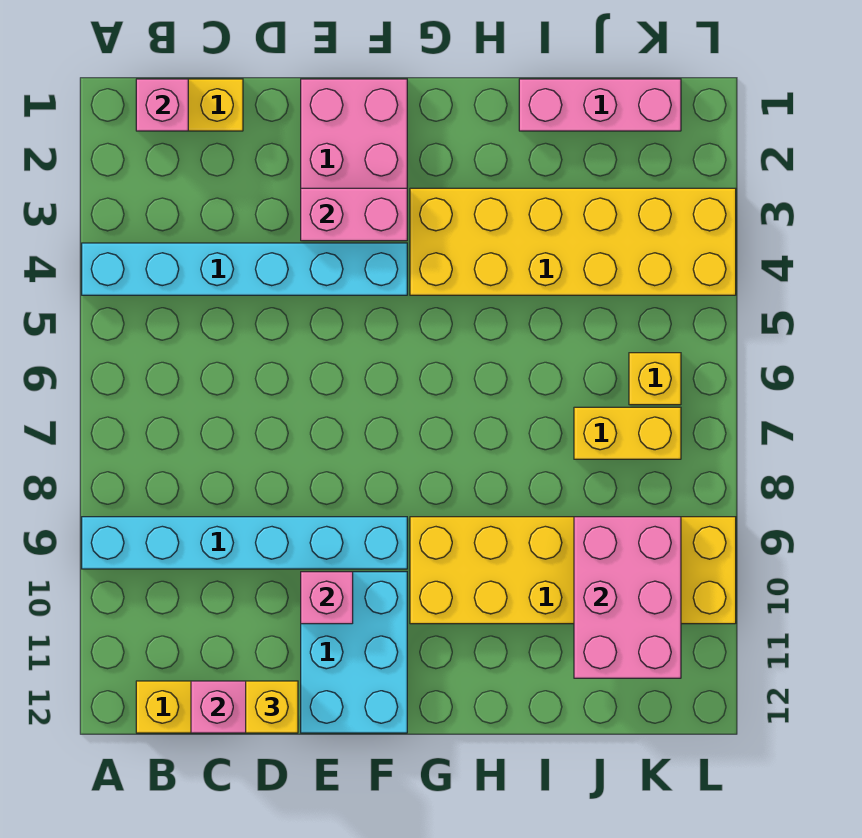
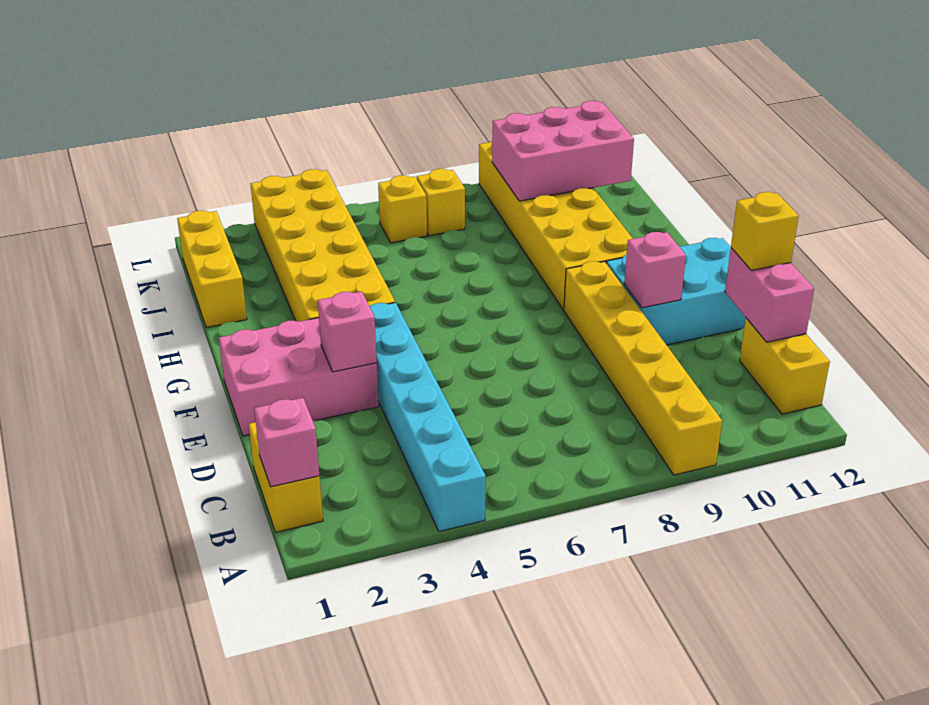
cyan 1x6 brick [82,517,407,569] -> yellow 1x6 brick [564,261,722,475]
pink 1x2 brick [301,188,407,241] -> pink 1x1 brick [318,292,377,372]
pink 1x3 brick [519,79,681,131] -> yellow 1x3 brick [177,210,247,328]
yellow 1x2 brick [574,407,681,459] -> yellow 1x1 brick [417,169,465,236]

